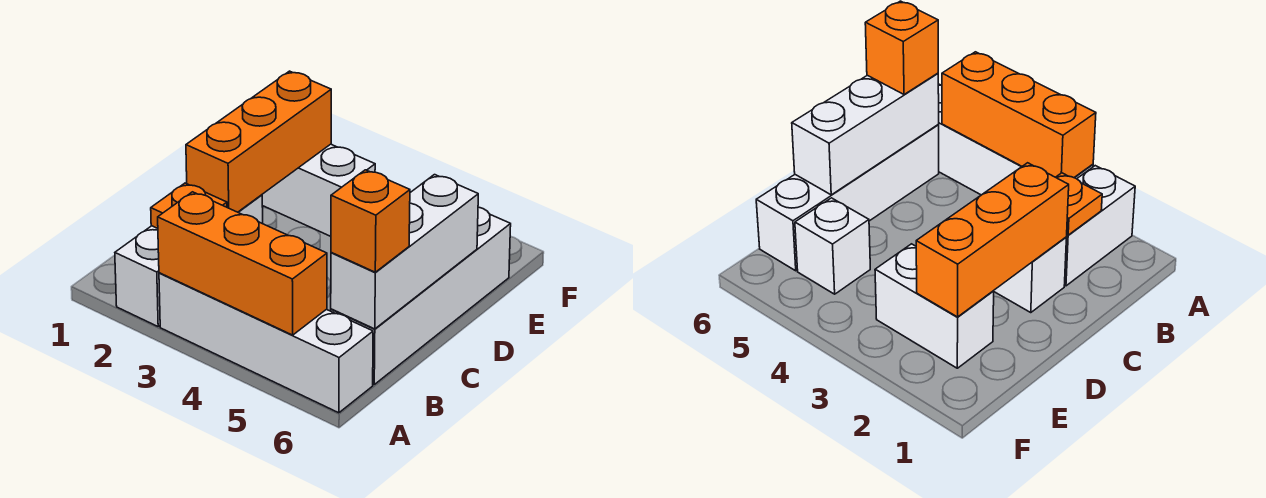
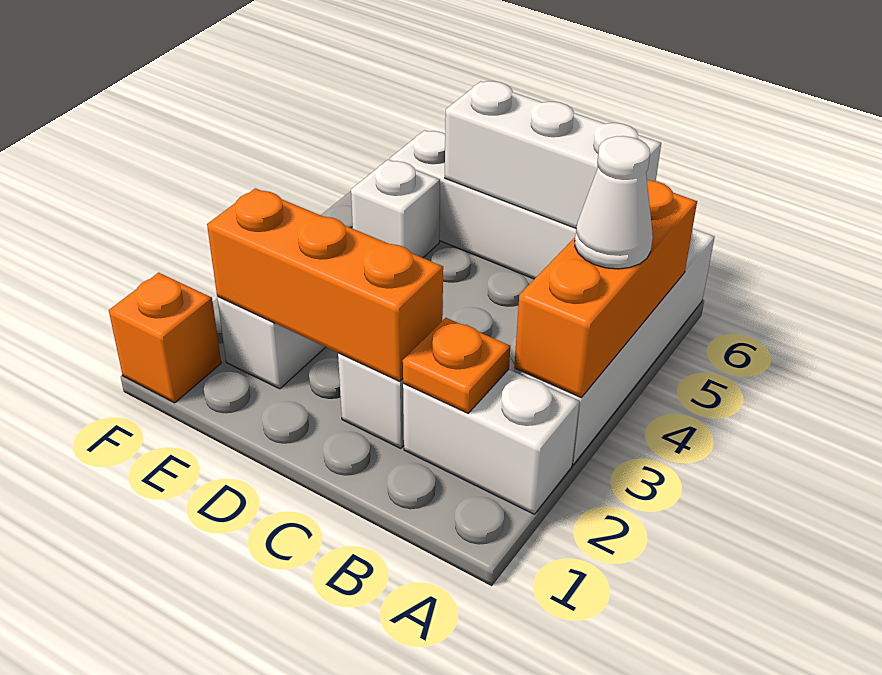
none -> white 1x1 cone [575,136,653,269]
orange 1x1 brick [331,170,410,272] -> orange 1x1 brick moved to [109,273,221,403]

